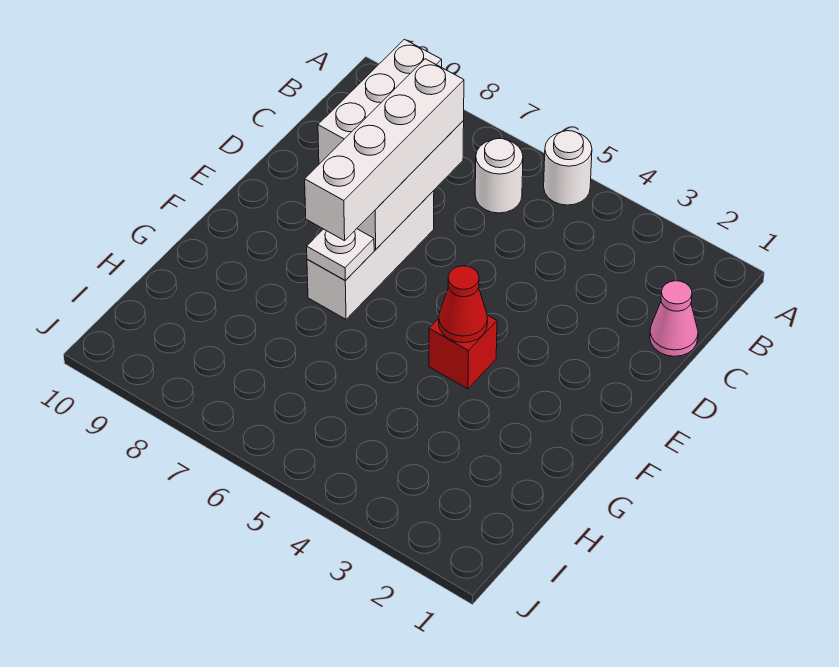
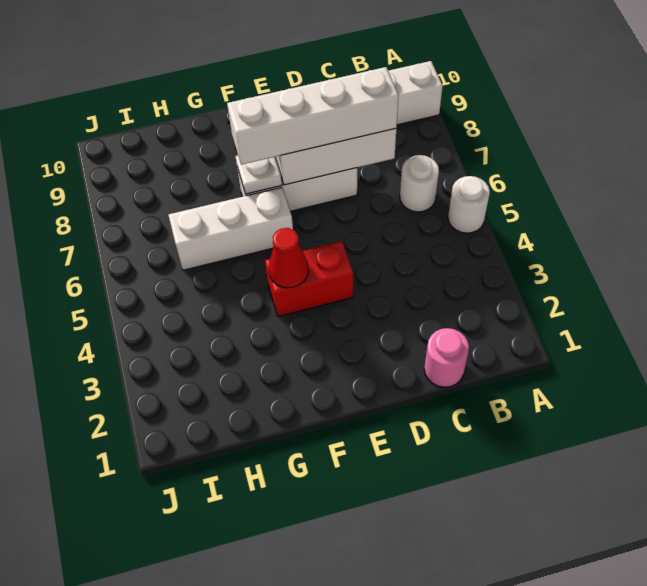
pink 1x1 cone [650,281,698,356] -> pink 1x1 round brick [424,328,469,387]
red 1x1 brick [429,315,497,389] -> red 1x2 brick [265,241,353,317]
none -> white 1x3 brick [169,187,293,270]

